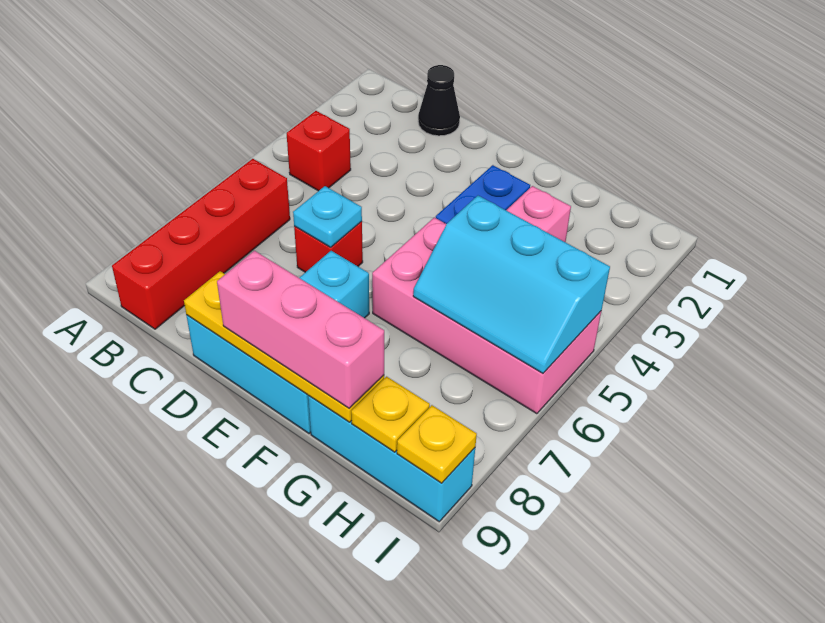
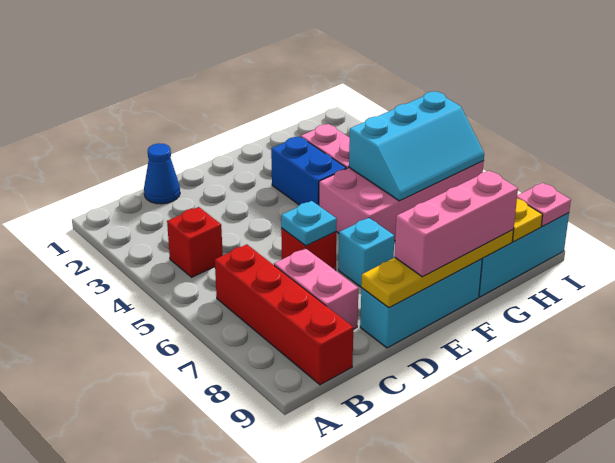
black 1x1 cone [418,65,460,136] -> blue 1x1 cone [144,143,180,204]
none -> pink 1x2 brick [274,248,358,329]
yellow 1x1 plate [397,405,477,483] -> pink 1x1 plate [517,183,571,226]

